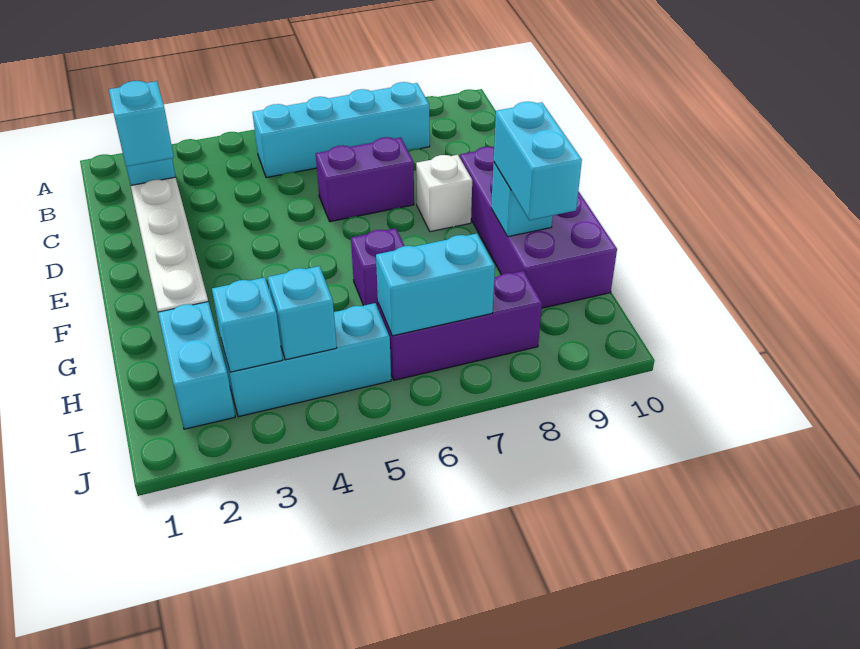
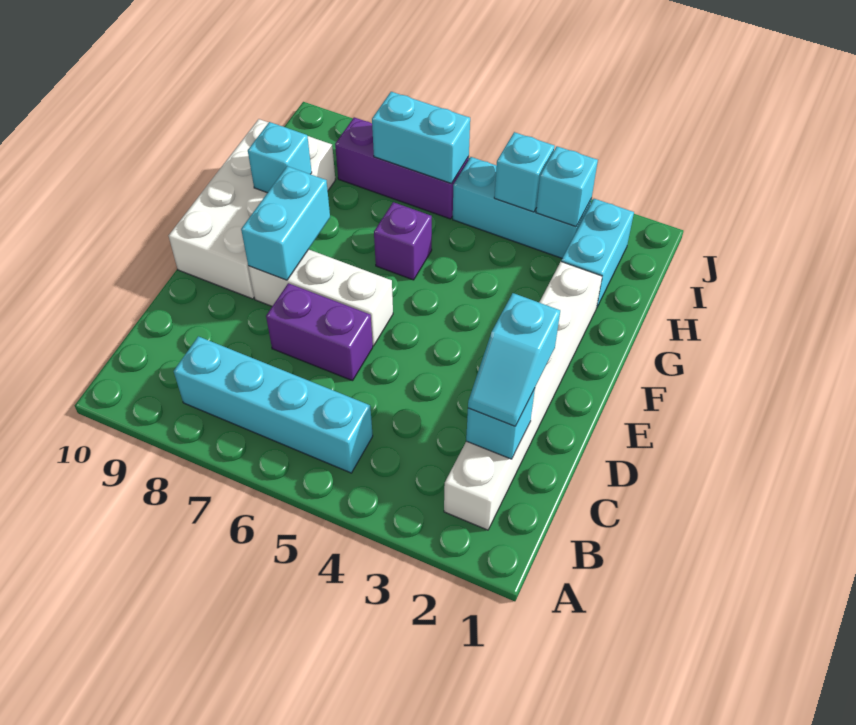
white 1x1 brick [416,155,472,232] -> white 1x3 brick [248,249,393,346]
purple 2x4 brick [460,147,617,308] -> white 2x4 brick [169,119,335,299]
cyan 1x2 brick [494,102,582,220] -> cyan 1x2 brick moved to [241,166,330,280]

